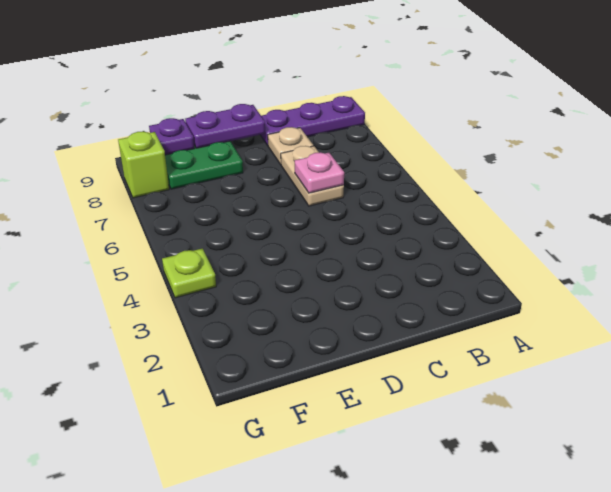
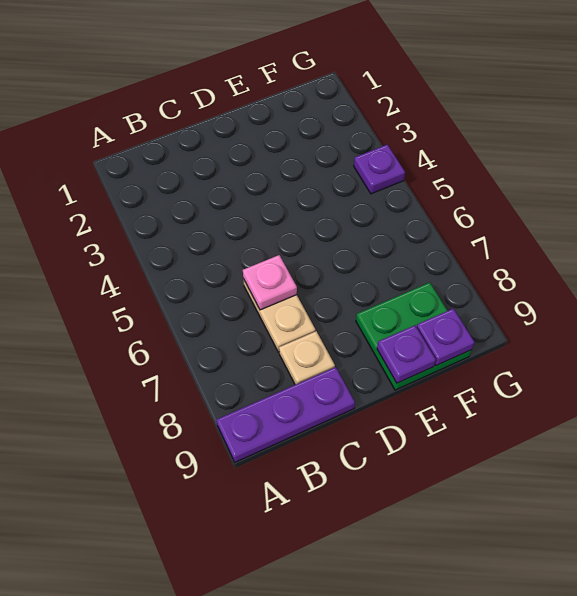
purple 1x2 plate [185,104,265,148] -> purple 1x1 plate [377,325,436,383]
lime 1x1 plate [162,248,216,298] -> purple 1x1 plate [354,144,405,194]
lime 1x1 brick [118,131,169,198] -> none

